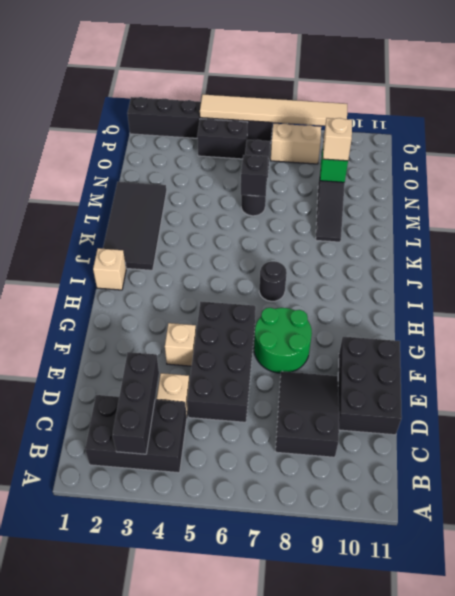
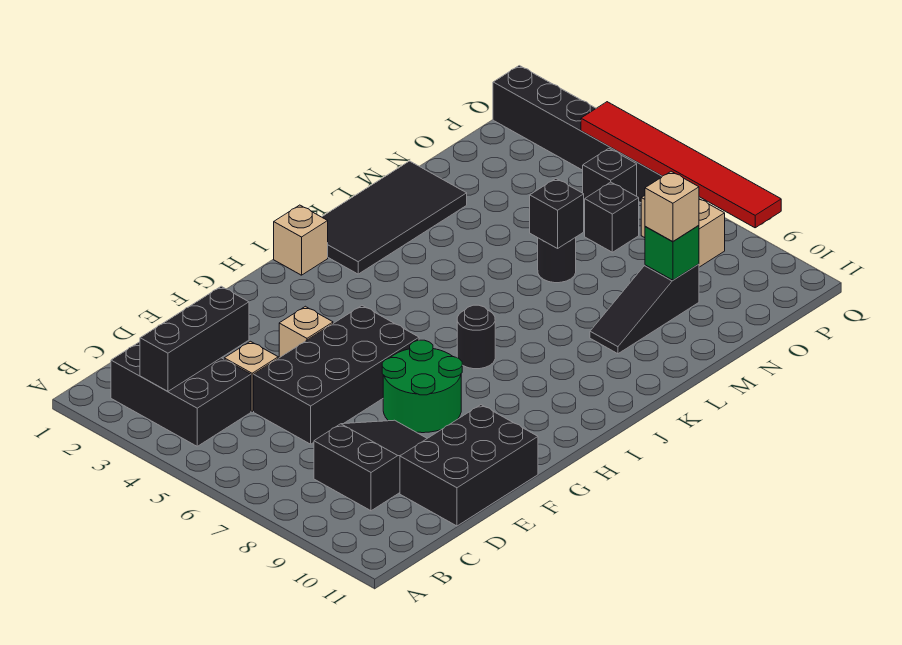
black 1x2 brick [197,119,247,159] -> black 1x1 brick [583,149,637,204]
tan 1x6 tile [200,95,347,126] -> red 1x6 tile [581,102,781,228]

